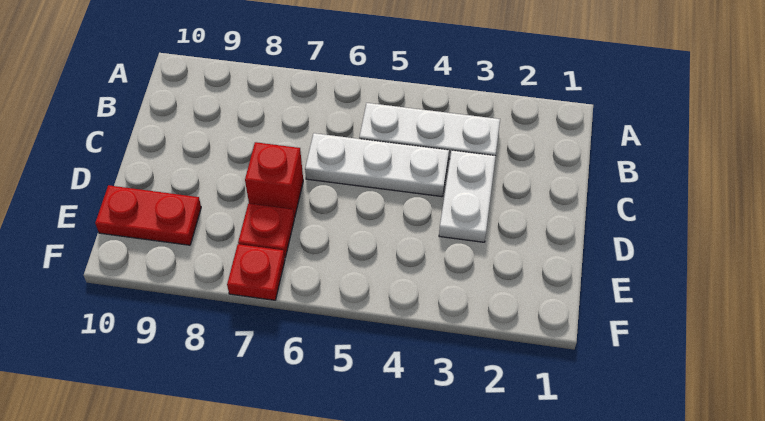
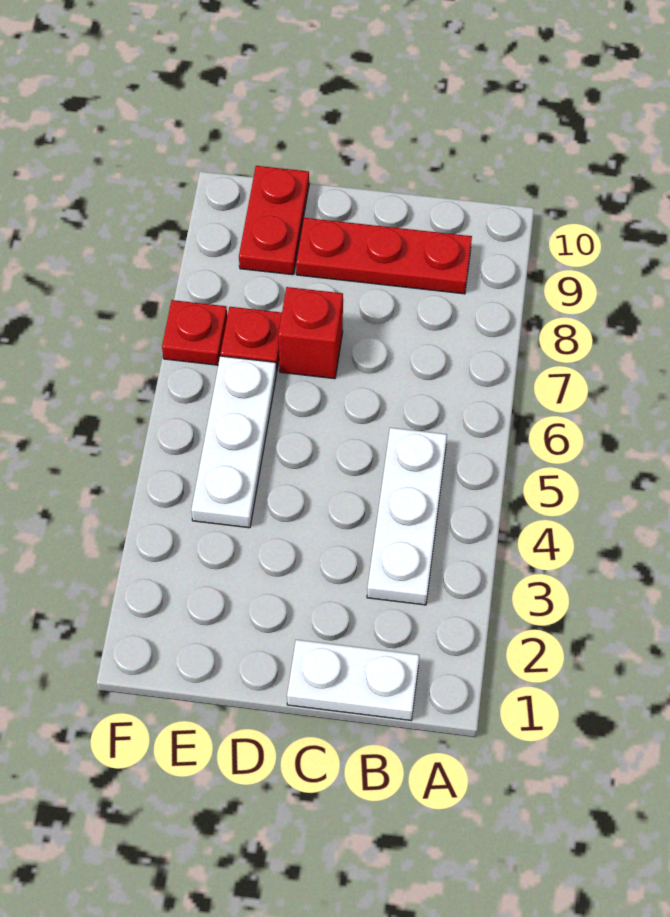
none -> red 1x3 plate [296,218,472,294]
white 1x2 plate [439,150,496,242] -> white 1x2 plate moved to [287,640,419,720]
white 1x3 plate [305,133,449,197] -> white 1x3 plate moved to [191,356,277,528]

